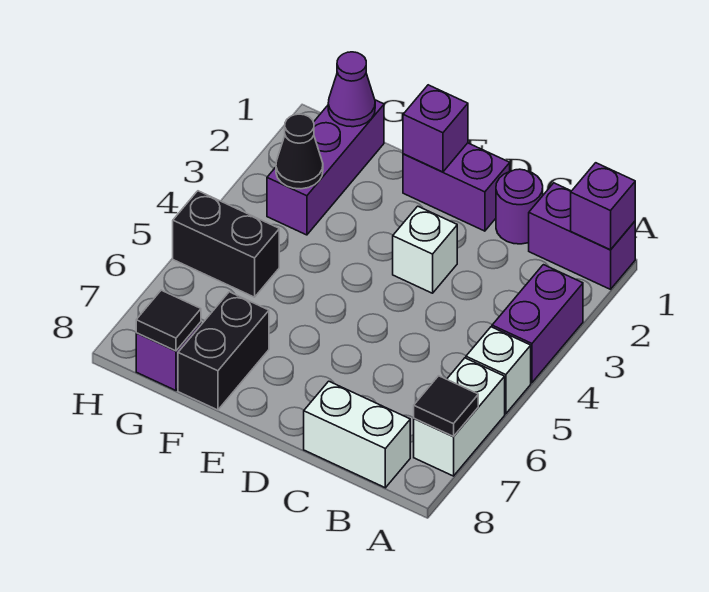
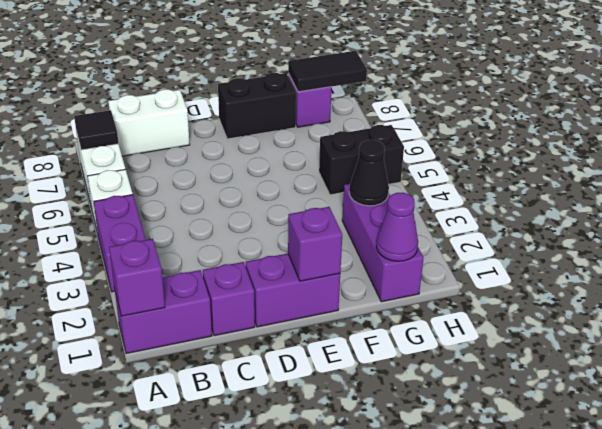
purple 1x1 round brick [496,169,543,244] -> purple 1x1 brick [203,262,255,336]
white 1x1 brick [393,206,457,293] -> none
black 1x2 brick [178,292,269,410] -> black 1x2 brick turned to [218,73,296,139]
black 1x1 tile [136,290,201,351] -> black 1x2 tile [288,51,367,92]

